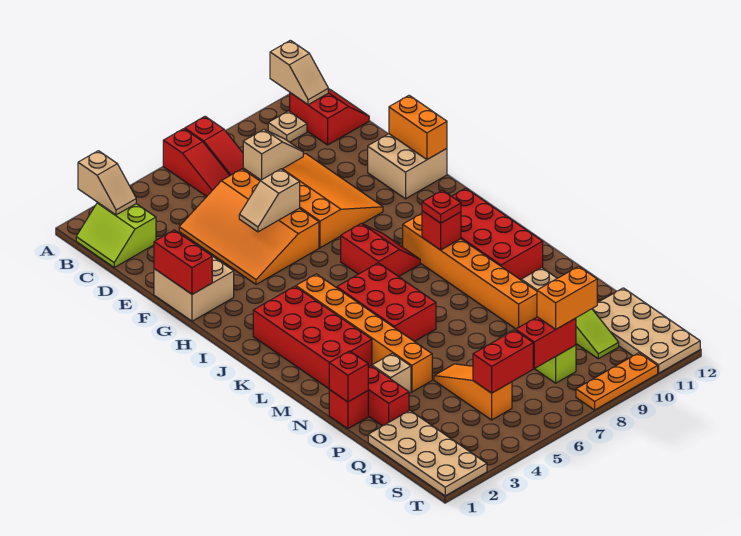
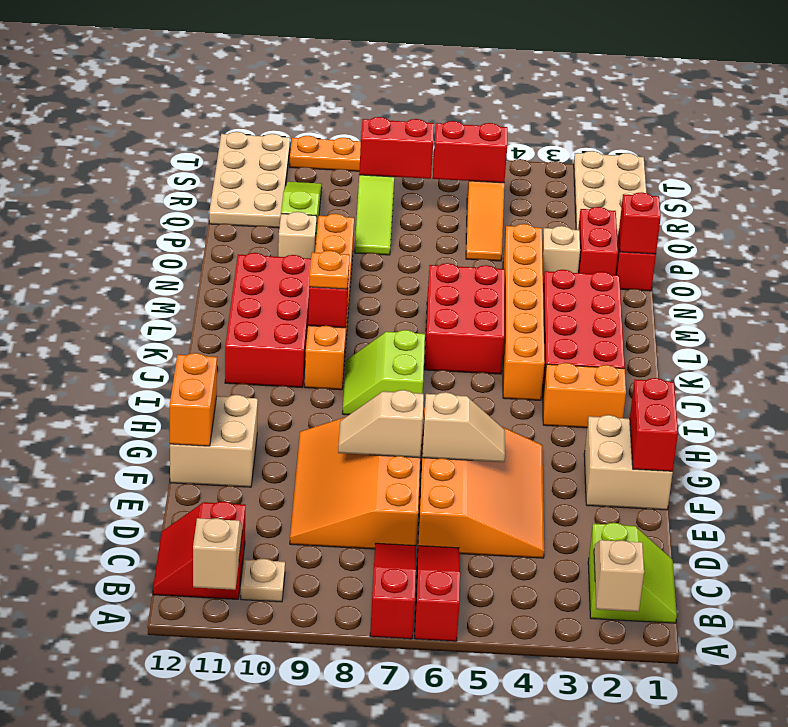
tan 1x2 slope [243,130,303,180] -> tan 1x2 slope moved to [338,390,424,458]
red 2x2 slope [341,223,420,277] -> lime 2x2 slope [342,330,425,415]
red 1x1 plate [422,190,461,223] -> orange 1x1 plate [309,251,350,289]
orange 1x2 brick [537,266,597,329] -> orange 1x2 brick moved to [543,363,626,428]

